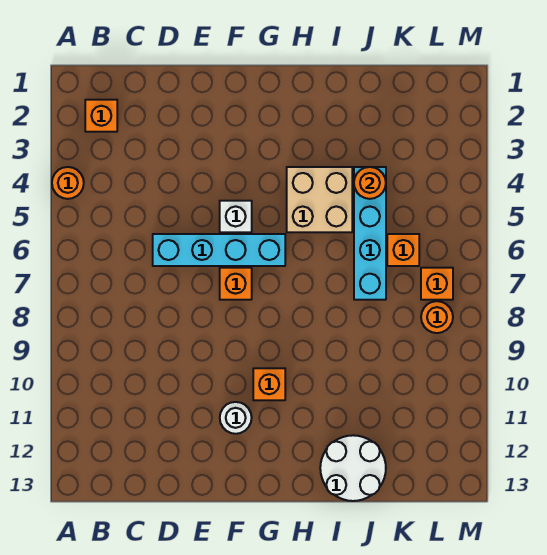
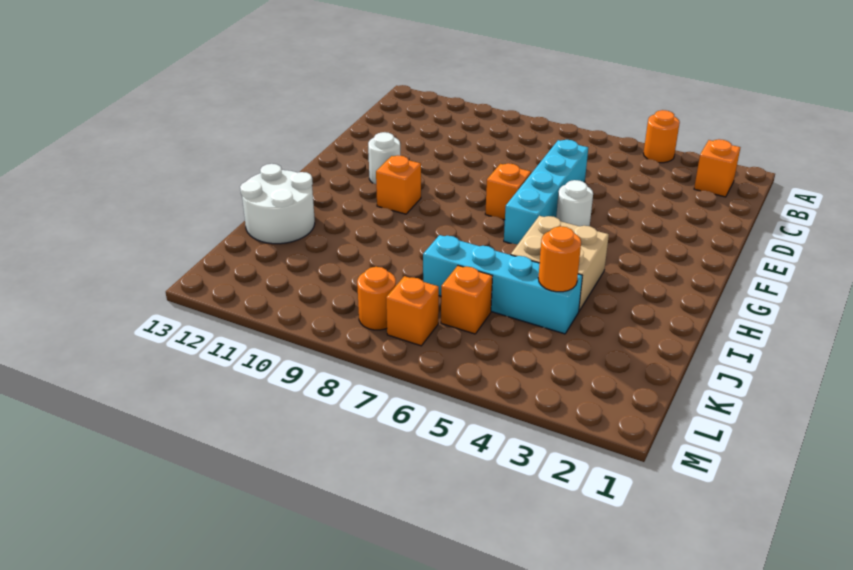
white 1x1 brick [220,201,252,232] -> white 1x1 round brick [556,180,593,226]

